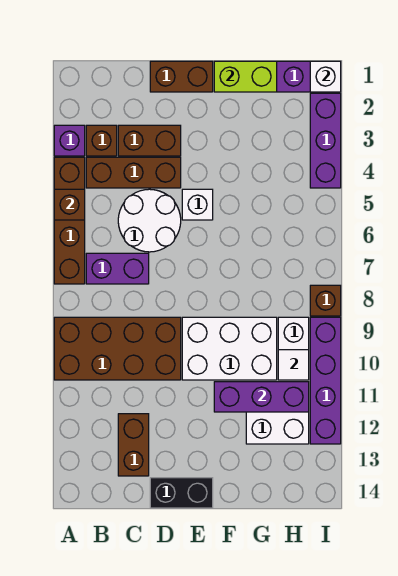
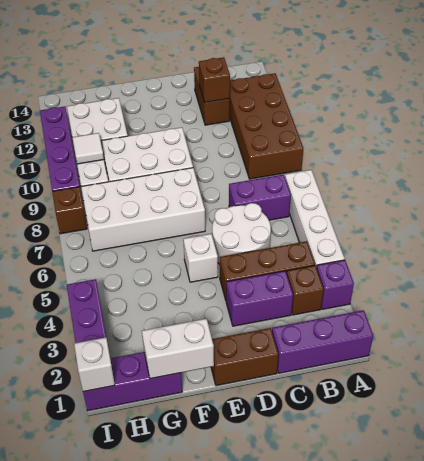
brown 1x4 brick [54,157,85,284] -> white 1x4 brick [285,170,345,268]
brown 1x1 brick [54,189,85,220] -> brown 1x1 brick moved to [199,57,230,102]
brown 2x4 brick [54,317,181,380] -> brown 2x4 brick turned to [230,73,304,179]
brown 1x2 brick [118,125,181,156] -> purple 1x2 brick [226,271,293,326]
black 1x2 brick [150,478,213,508] -> none
none -> white 2x4 brick [81,168,205,251]
lime 1x2 brick [214,61,277,92] -> white 1x2 brick [142,319,214,379]
purple 1x3 brick [214,382,309,412] -> purple 1x3 brick moved to [272,310,373,373]

